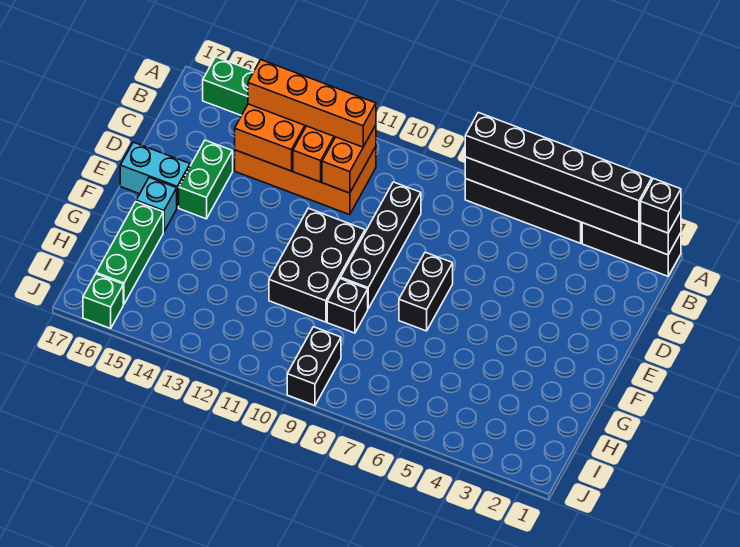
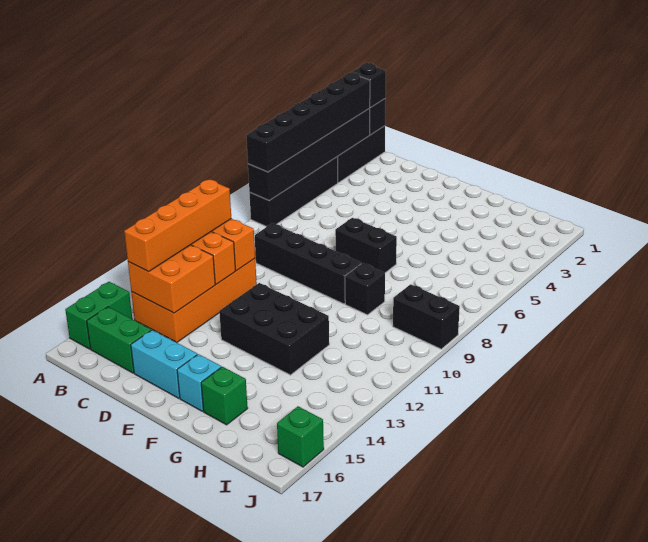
green 1x2 brick [179,140,233,219] -> green 1x2 brick moved to [87,307,151,373]
black 2x3 brick [269,208,365,322] -> black 2x3 brick moved to [219,283,329,375]
cyan 1x2 brick [120,142,190,208] -> cyan 1x2 brick turned to [131,330,197,398]
green 1x3 brick [96,202,163,304] -> green 1x1 brick [201,367,248,425]

